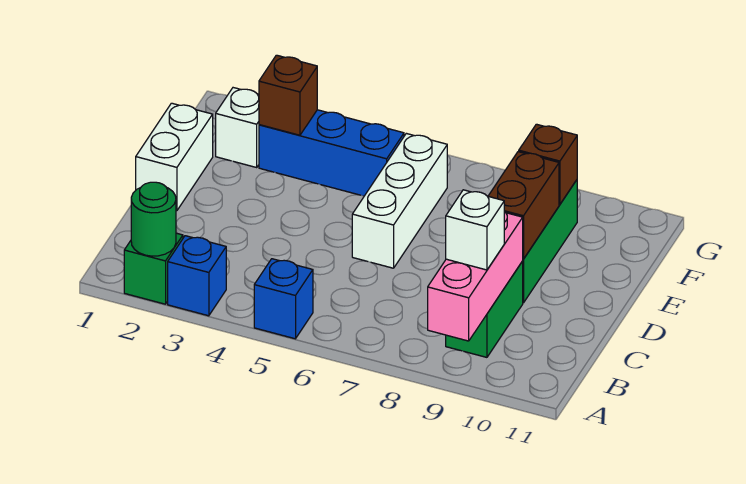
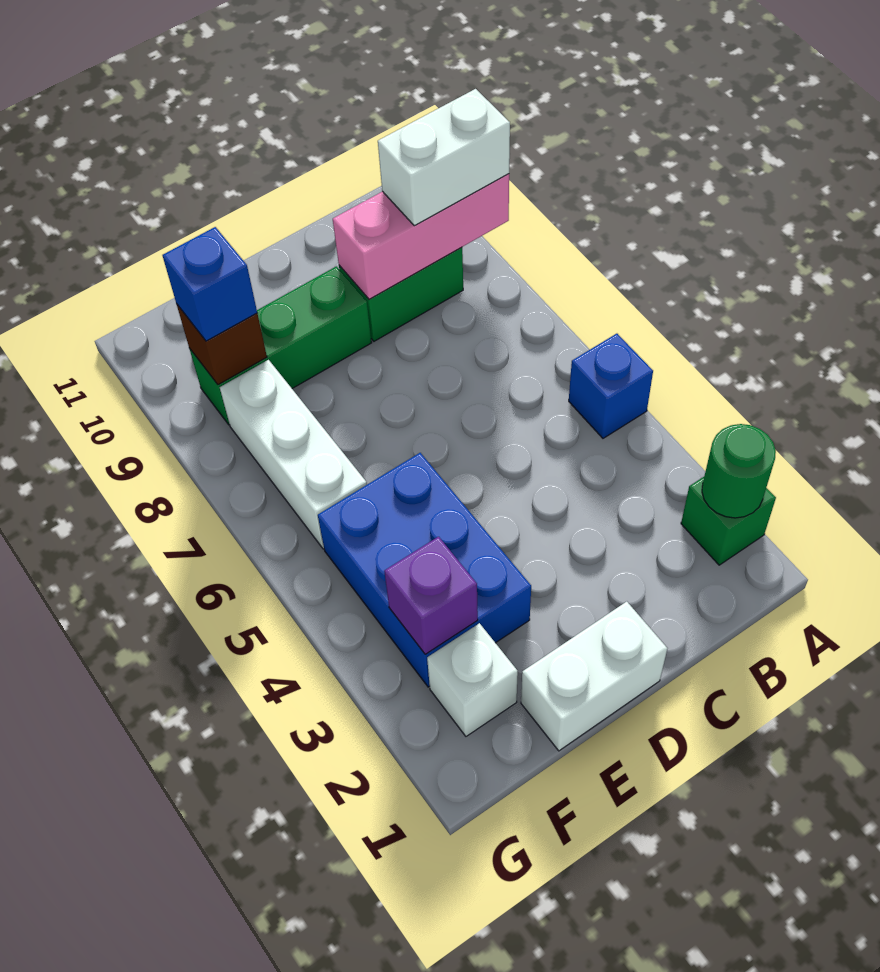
blue 1x1 brick [168,236,226,316] -> blue 1x1 brick moved to [163,227,257,341]
white 1x1 brick [446,190,504,270] -> white 1x2 brick [378,89,510,226]
white 1x3 brick [352,133,447,268] -> white 1x3 brick turned to [220,360,367,549]
brown 1x2 brick [488,152,559,259] -> none
blue 1x3 brick [259,110,404,196] -> blue 2x3 brick [318,453,531,687]
brown 1x1 brick [259,55,317,135] -> purple 1x1 brick [384,537,478,654]

